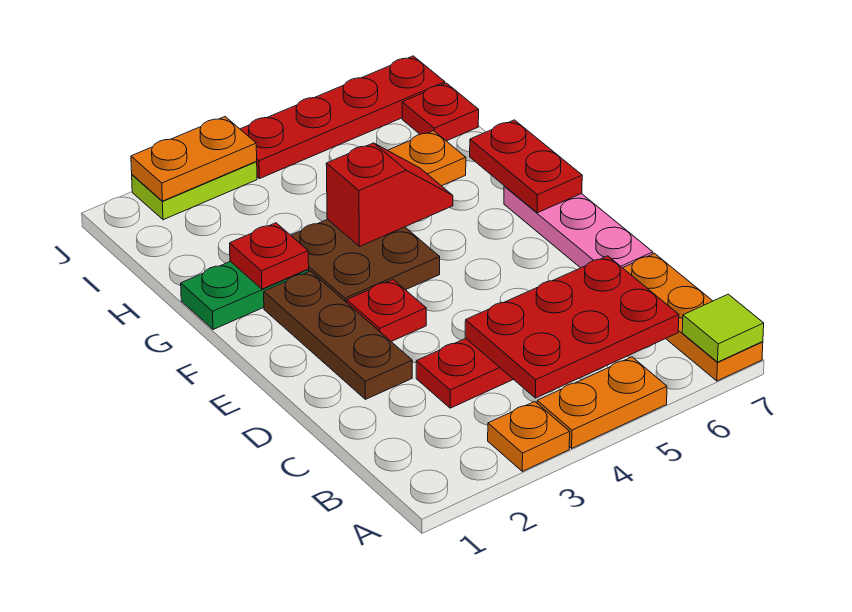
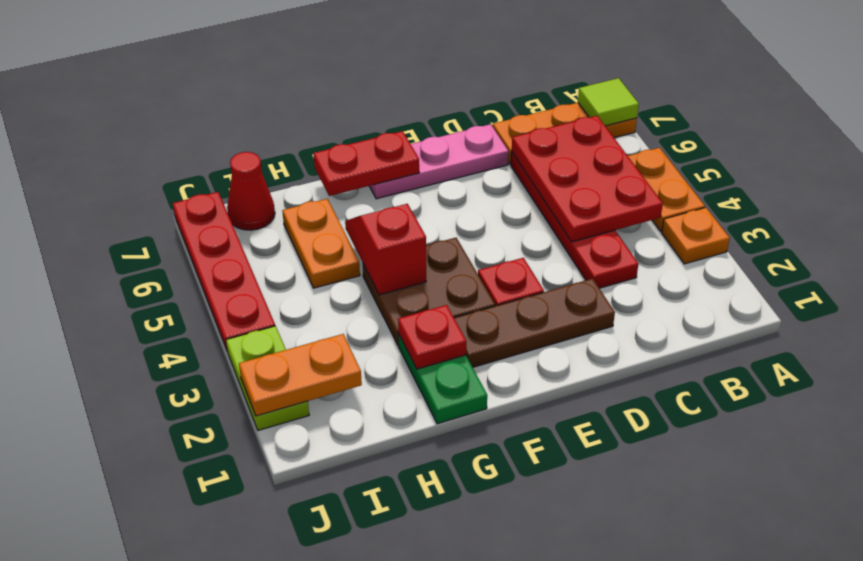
red 1x1 plate [402,83,479,141] -> red 1x1 cone [227,152,275,230]
orange 1x2 plate [131,117,257,201] -> orange 1x2 plate turned to [239,334,362,416]

